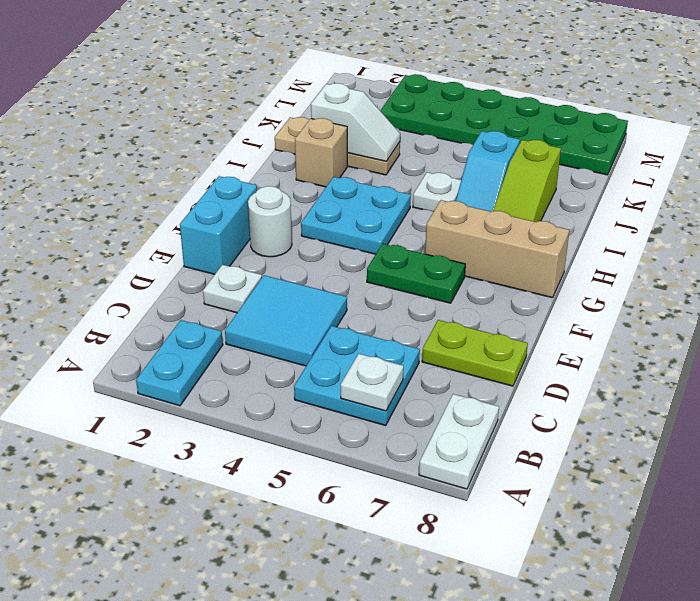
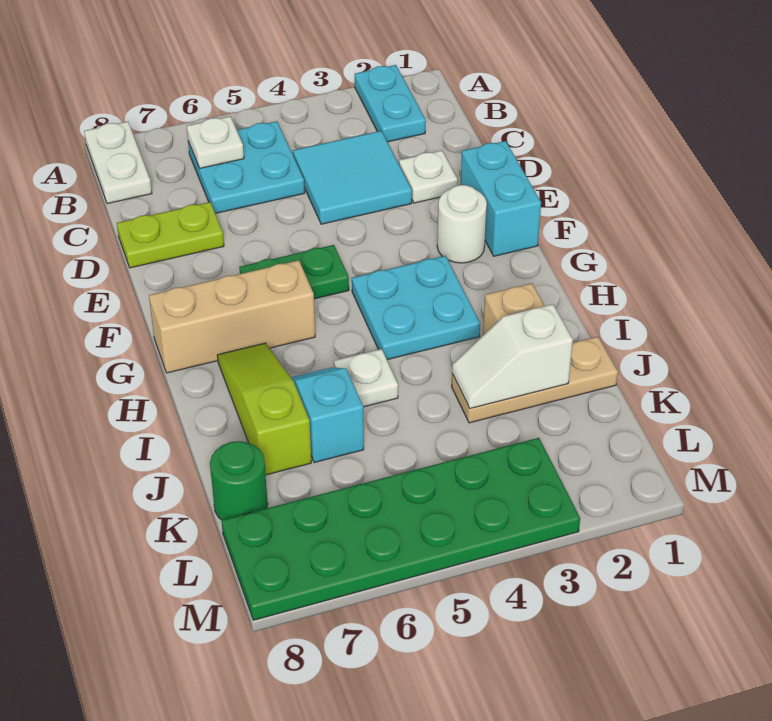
none -> green 1x1 round brick [210,441,268,520]

